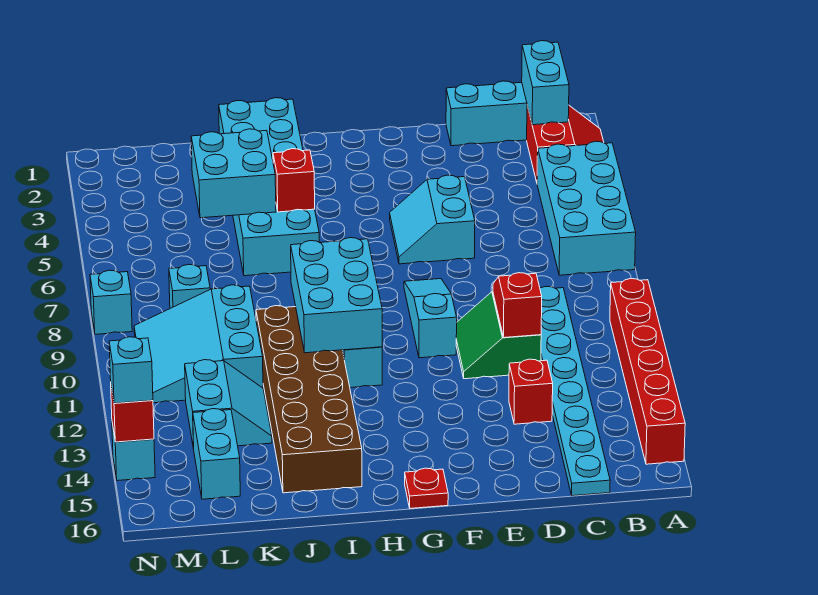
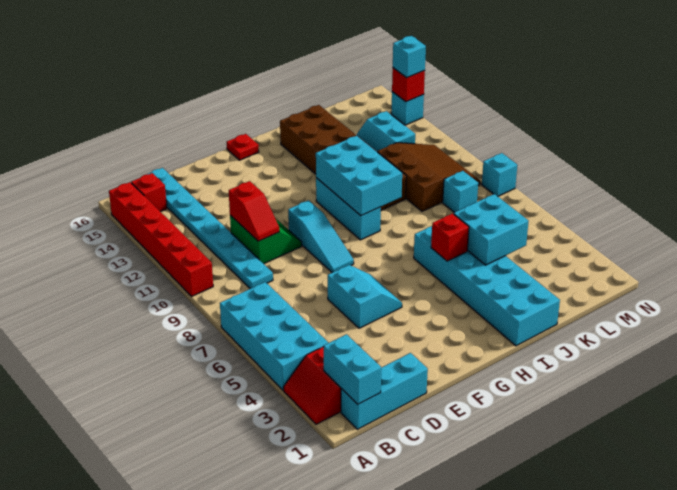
red 1x1 brick [509,359,553,424] -> red 1x1 brick moved to [131,173,167,212]
cyan 3x3 slope [134,285,263,403] -> brown 3x3 slope [377,143,480,211]
cyan 1x2 brick [193,409,240,499] -> none

